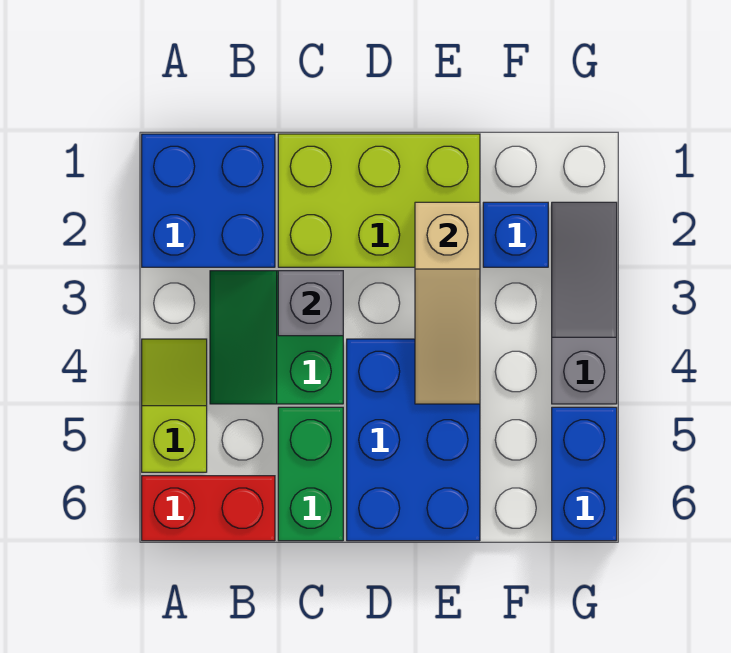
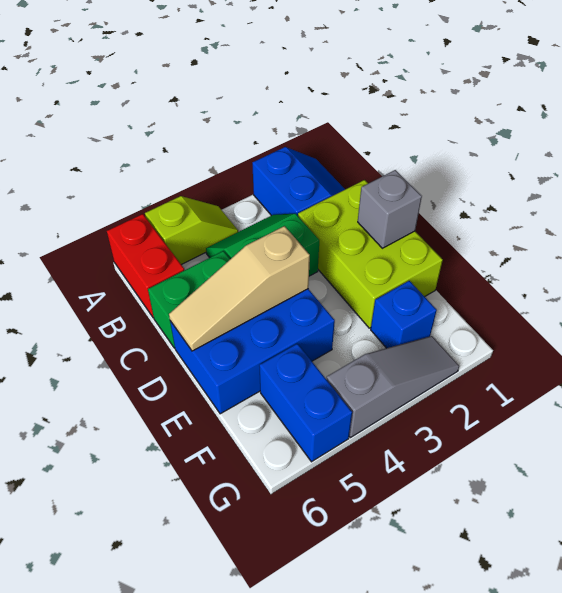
blue 2x2 brick [142,134,275,267] -> blue 2x2 slope [252,147,345,216]
grey 1x1 brick [278,271,343,336] -> grey 1x1 brick moved to [358,170,422,248]
tan 1x3 slope [415,202,480,404] -> tan 1x3 slope moved to [169,226,310,351]
blue 1x2 brick [552,407,617,541] -> blue 1x2 brick turned to [259,344,352,462]

